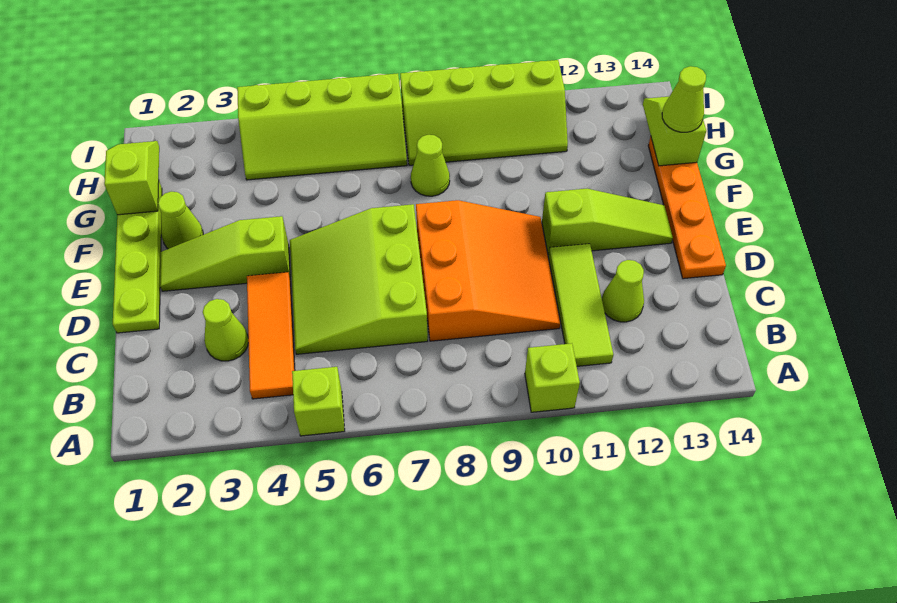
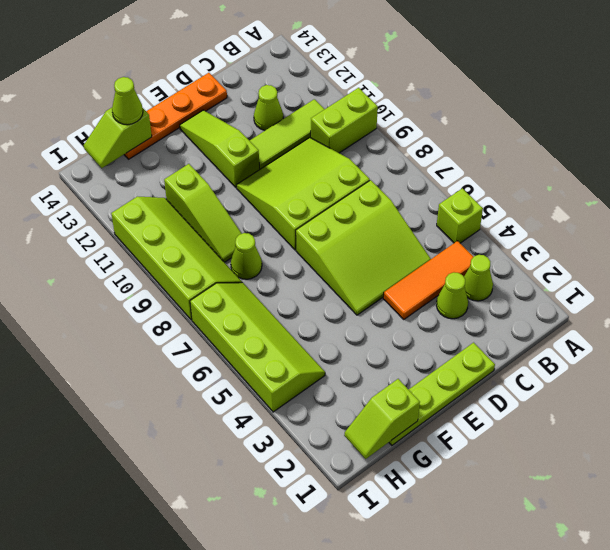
lime 1x1 brick [525,343,580,412] -> lime 1x2 brick [311,88,378,153]
orange 3x3 slope [416,200,560,341] -> lime 3x3 slope [236,137,370,250]
lime 1x3 slope [160,216,290,291] -> lime 1x3 slope moved to [164,164,242,262]
lime 1x1 cone [158,192,203,249] -> lime 1x1 cone moved to [464,255,493,301]

